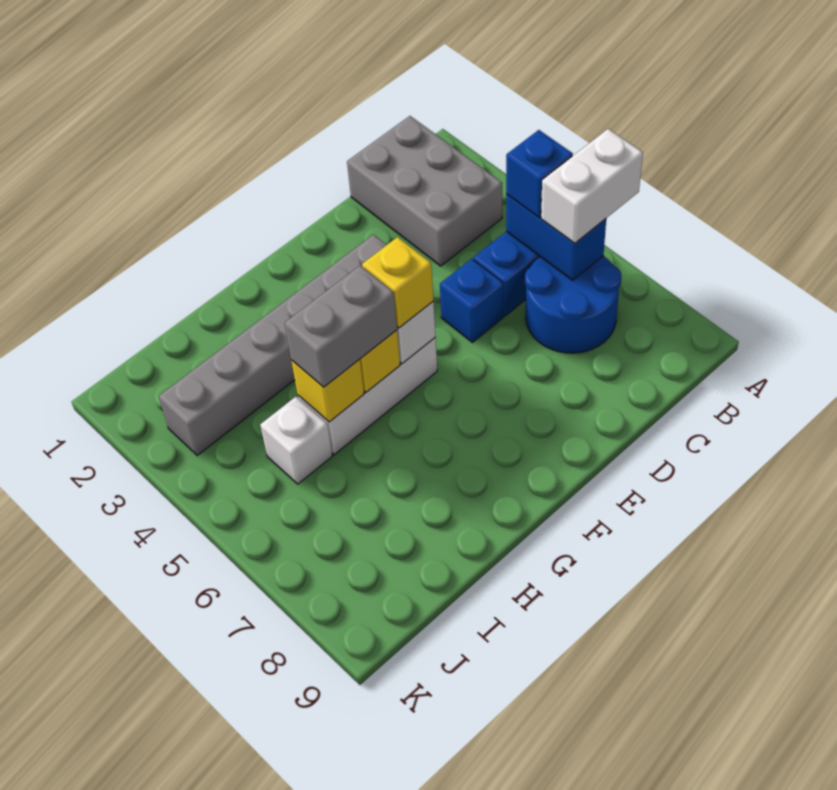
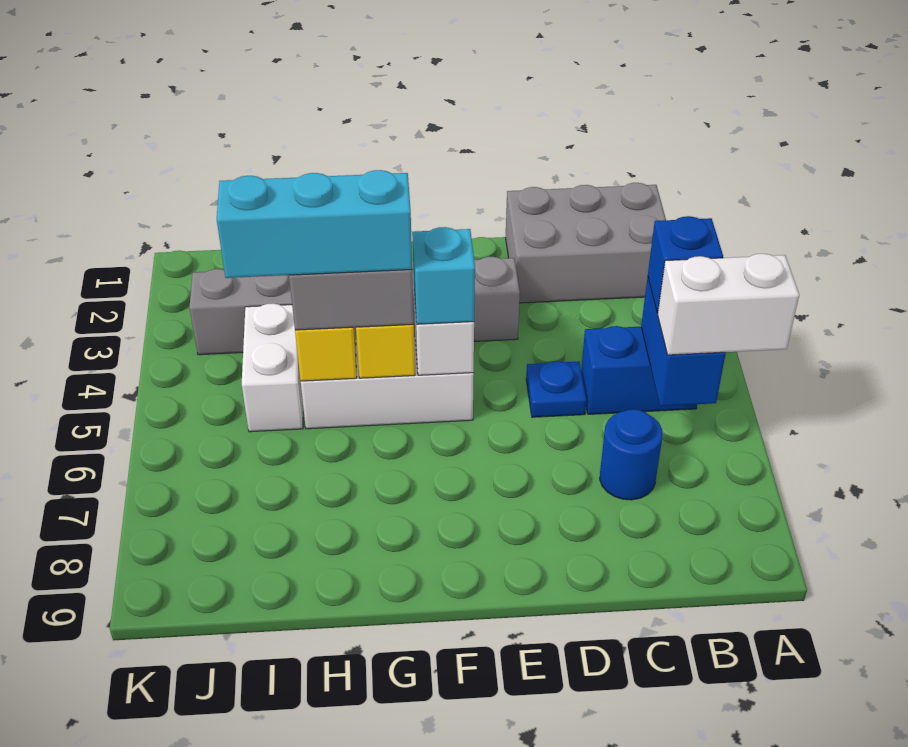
grey 2x3 brick [347,116,502,266] -> grey 2x3 brick turned to [506,183,666,303]
blue 2x2 round brick [525,256,621,353] -> blue 1x1 round brick [600,409,662,500]
blue 1x1 brick [440,259,504,342] -> blue 1x1 plate [526,361,586,417]
yellow 1x1 brick [362,237,433,328] -> cyan 1x1 brick [412,227,475,324]
none -> cyan 1x3 brick [217,170,412,278]
white 1x1 brick [260,397,332,484] -> white 1x2 brick [242,303,303,432]

